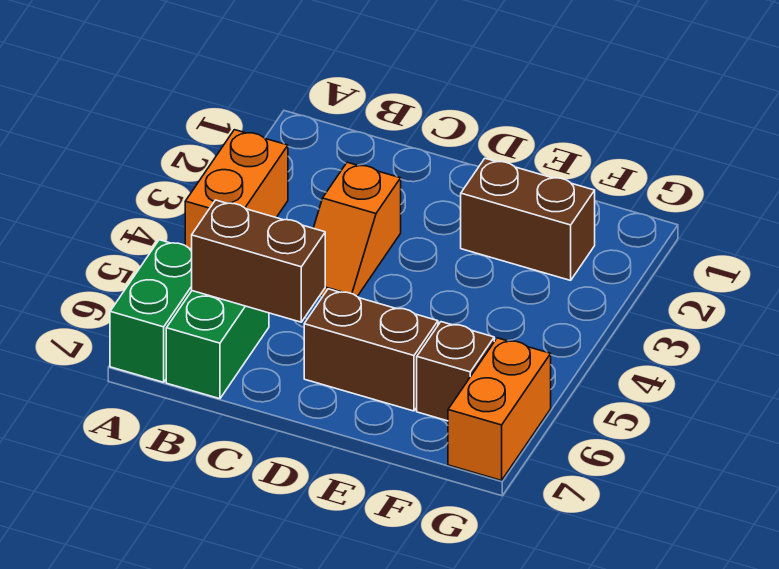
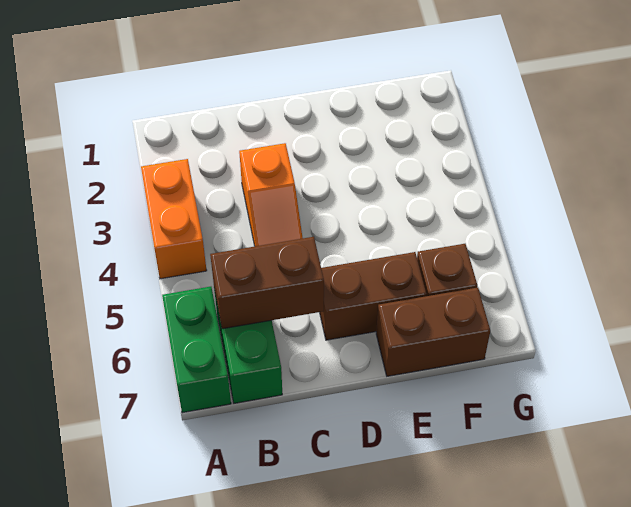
brown 1x2 brick [461,158,595,280] -> brown 1x2 brick moved to [376,288,490,376]
orange 1x2 brick [448,338,551,480] -> none

